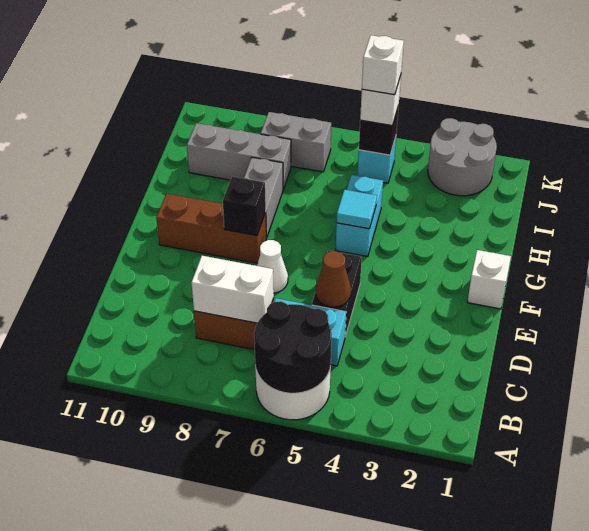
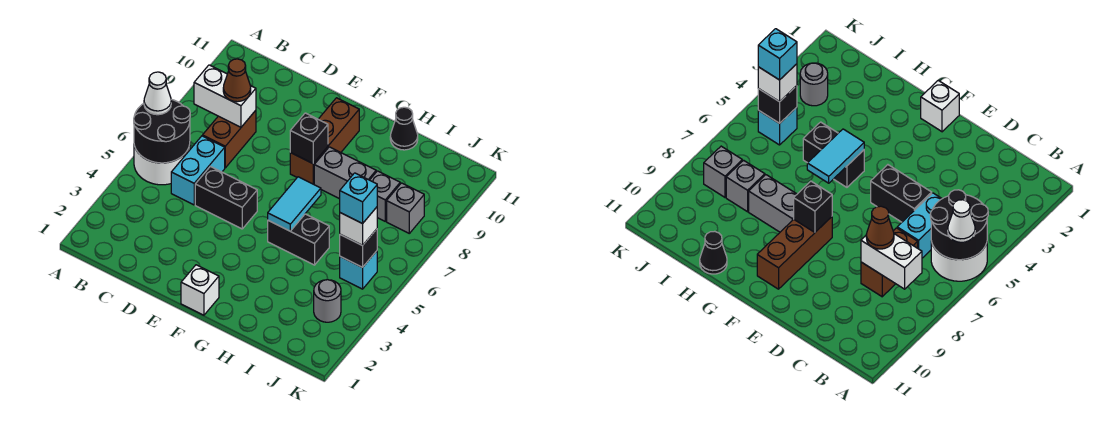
white 1x2 brick [191,256,274,323] -> white 1x2 brick turned to [194,65,256,127]
brown 1x1 cone [316,251,351,307] -> brown 1x1 cone moved to [223,59,251,102]
white 1x1 cone [257,240,288,293] -> white 1x1 cone moved to [144,72,171,115]
cyan 1x2 brick [336,175,383,257] -> black 1x2 brick [268,214,329,265]
cyan 1x1 tile [336,190,377,229] -> cyan 1x2 tile [268,177,321,231]
none -> black 1x1 cone [390,107,418,150]
grey 1x3 brick [187,123,291,189] -> grey 1x1 brick [370,171,400,221]
grey 2x2 round brick [428,118,497,196] -> grey 1x1 round brick [314,280,341,322]
white 1x1 brick [362,35,404,95] -> cyan 1x1 brick [340,173,377,224]
grey 1x2 brick [261,112,331,172] -> grey 1x1 brick [387,183,424,233]

